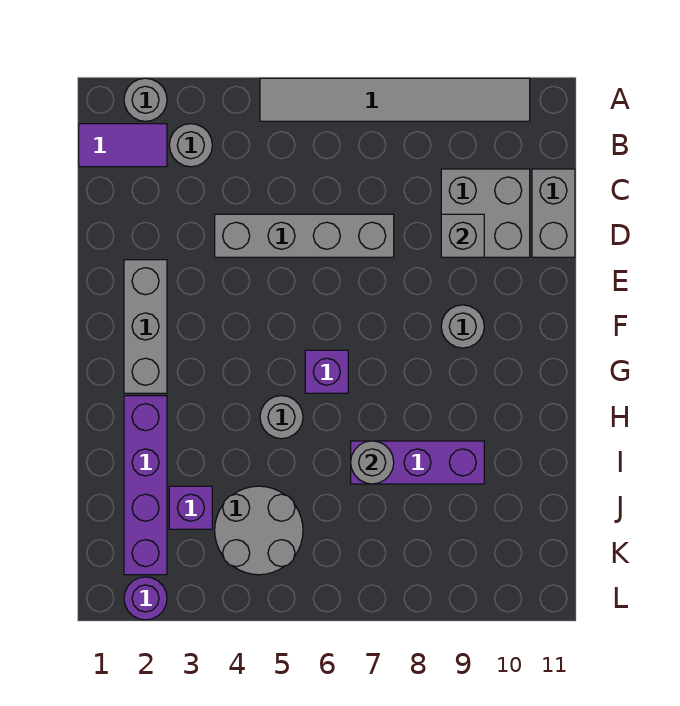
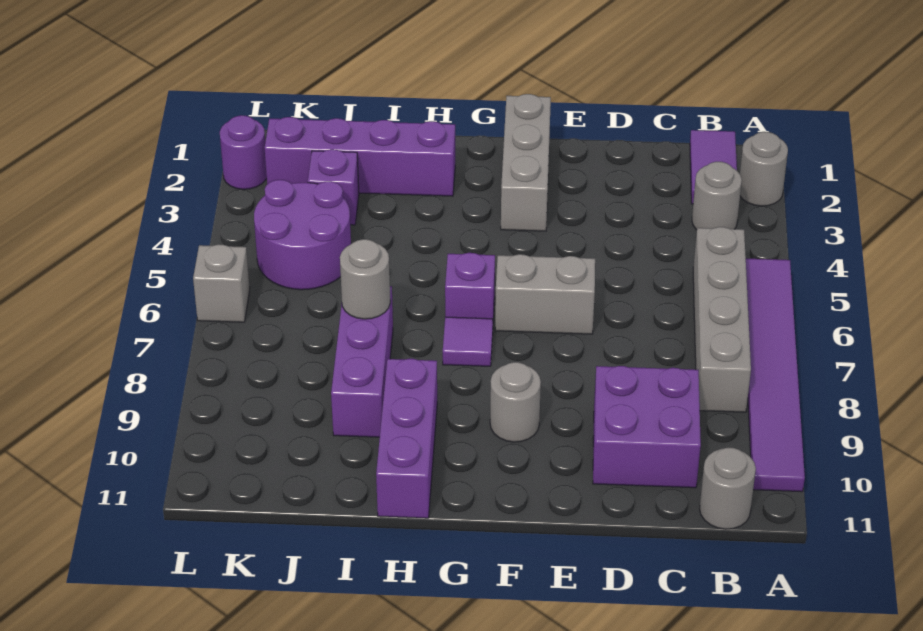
grey 1x6 tile [260,78,530,121] -> purple 1x6 tile [746,258,805,492]
grey 2x2 brick [441,169,530,257] -> purple 2x2 brick [593,366,701,488]
grey 1x2 brick [532,169,575,257] -> grey 1x2 brick moved to [495,254,595,334]
grey 1x4 brick [215,214,394,257] -> grey 1x4 brick moved to [693,227,751,412]
grey 1x1 brick [441,214,484,257] -> grey 1x1 brick moved to [193,244,250,322]
grey 1x3 brick [124,260,167,393] -> grey 1x3 brick turned to [501,94,551,231]
none -> purple 1x1 tile [443,317,493,366]
grey 1x1 round brick [260,396,303,439] -> grey 1x1 round brick moved to [700,448,756,529]
none -> purple 1x3 brick [376,359,437,518]
grey 2x2 round brick [215,486,303,575] -> purple 2x2 round brick [254,180,351,290]

